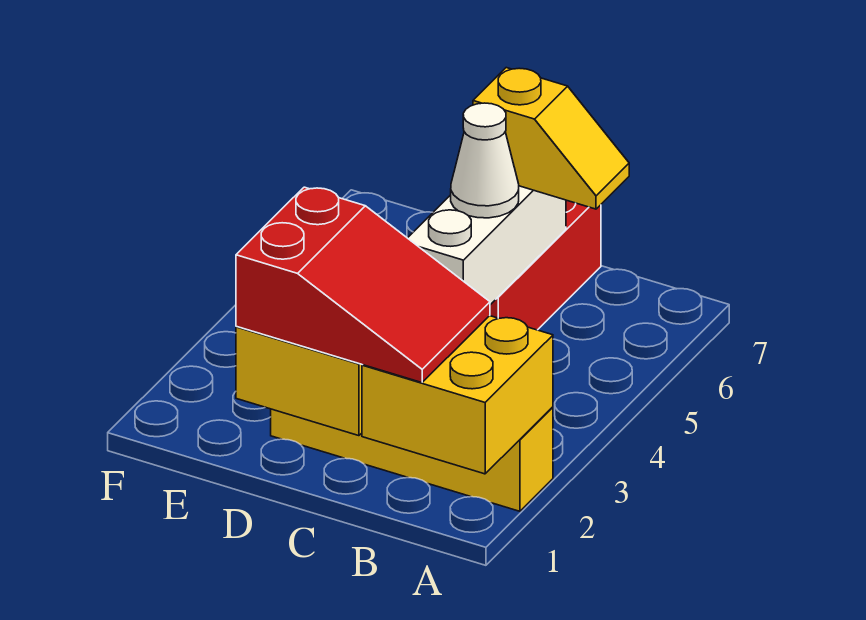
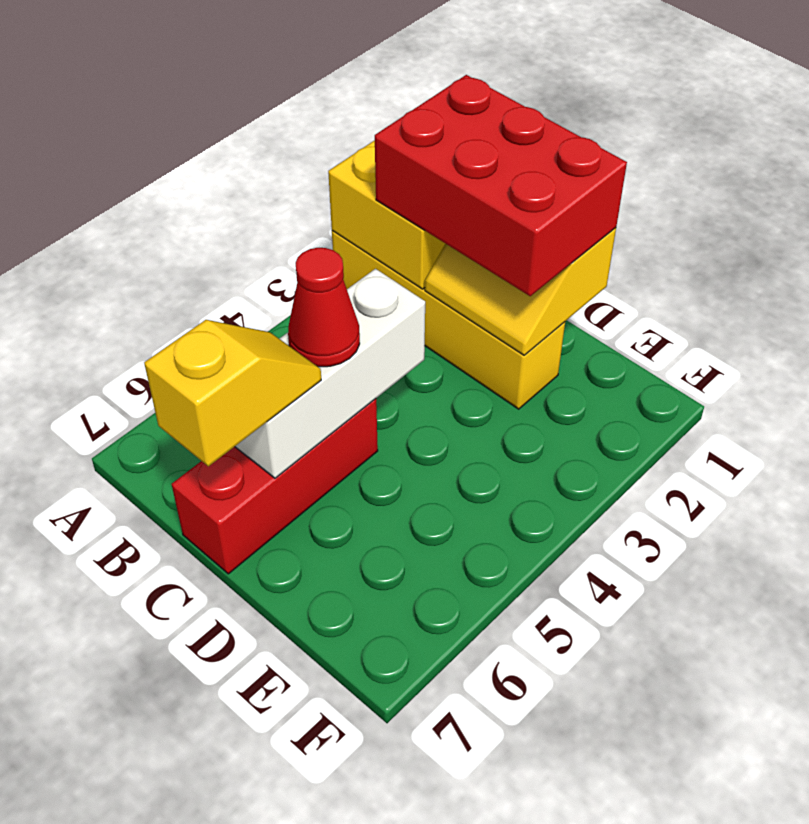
red 2x3 slope [236,187,490,383] -> red 2x3 brick [375,75,627,296]
yellow 1x2 slope [473,68,629,209] -> yellow 1x2 slope turned to [144,320,321,466]
white 1x1 cone [451,103,519,218] -> red 1x1 cone [288,248,360,367]

